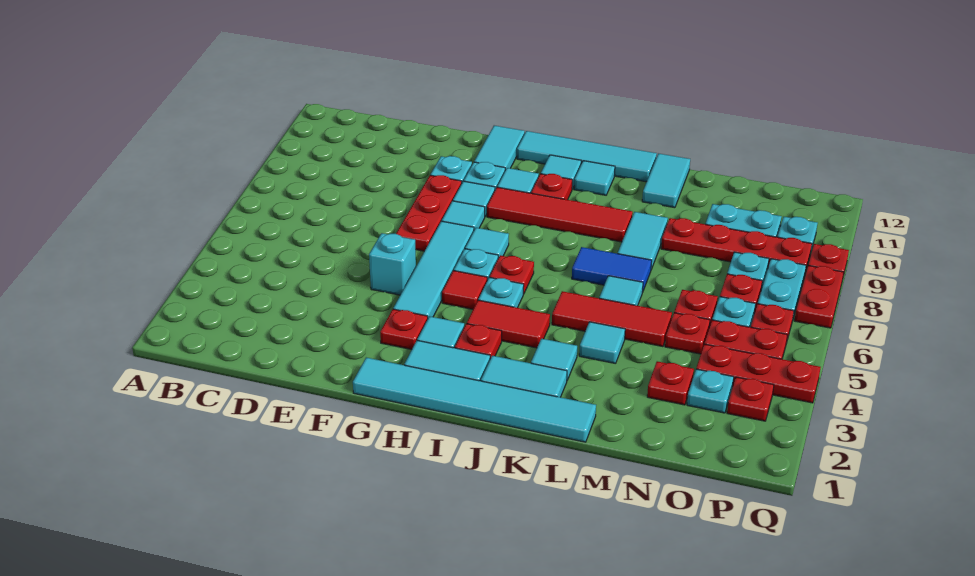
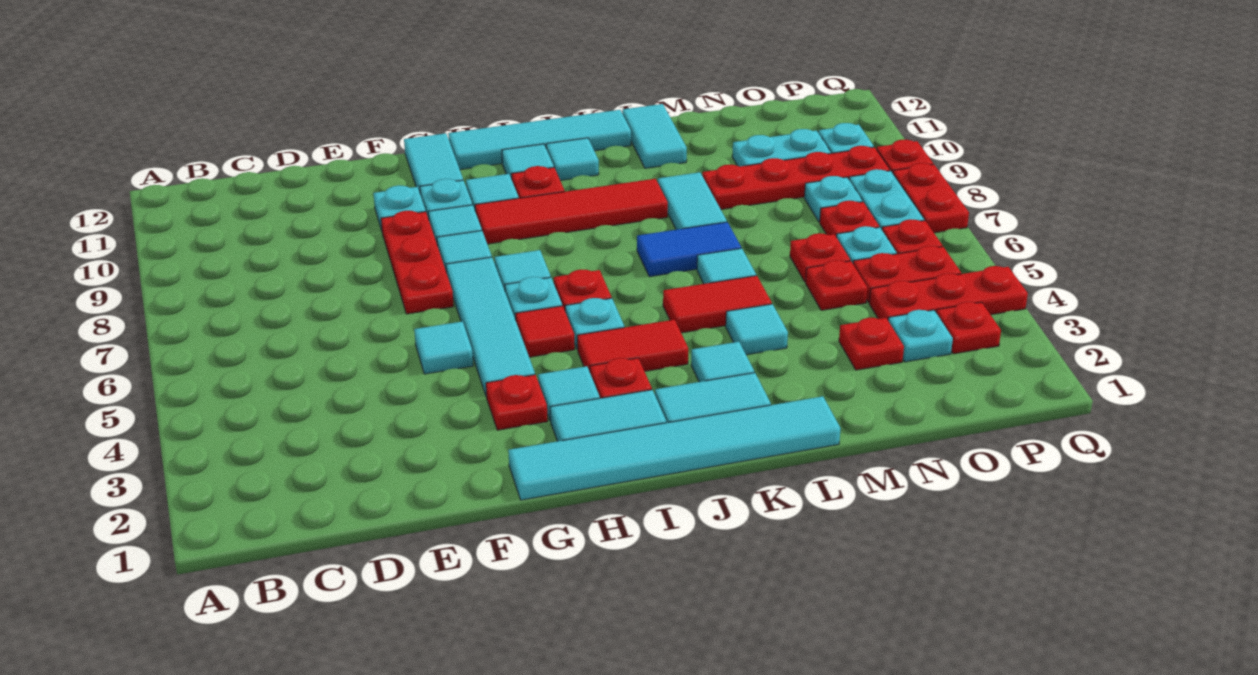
cyan 1x1 brick [369,233,416,295] -> cyan 1x1 tile [414,321,473,374]
red 1x3 tile [552,291,672,347] -> red 1x2 tile [663,276,772,333]

